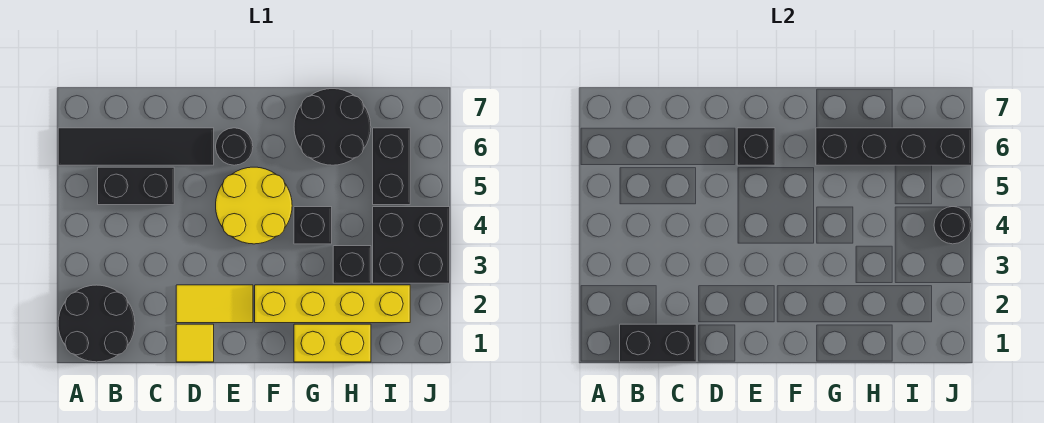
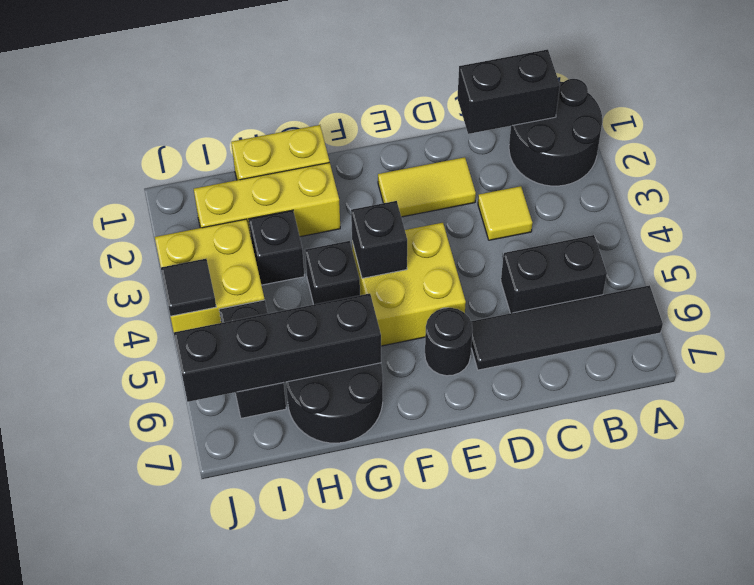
yellow 1x1 tile [176,324,214,362] -> yellow 1x1 tile moved to [478,186,532,240]
yellow 2x2 round brick [216,167,292,244] -> yellow 2x2 brick [352,223,466,346]
black 1x1 brick [737,128,775,165] -> black 1x1 brick moved to [351,201,407,278]
yellow 1x4 brick [255,285,410,323] -> yellow 1x3 brick [194,163,340,237]
black 2x2 brick [373,207,450,283] -> yellow 2x2 brick [155,219,265,332]
black 1x1 round brick [934,207,971,244] -> black 1x1 tile [161,259,216,316]

